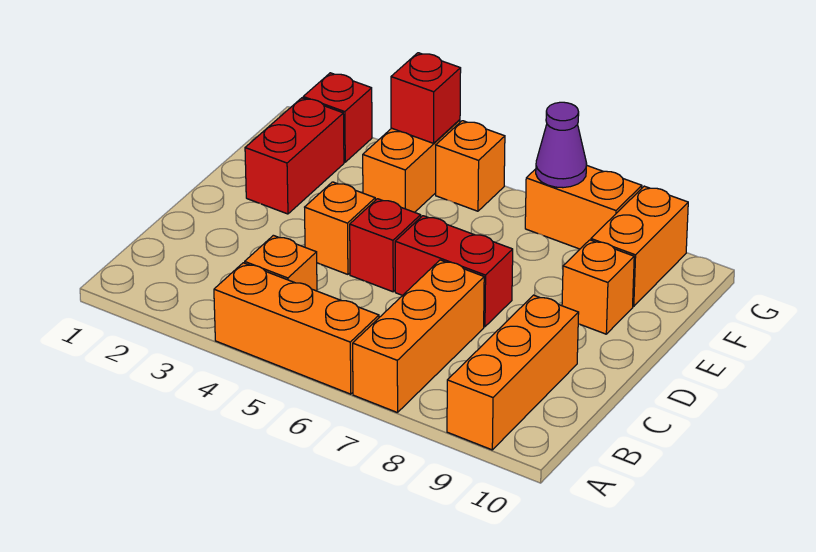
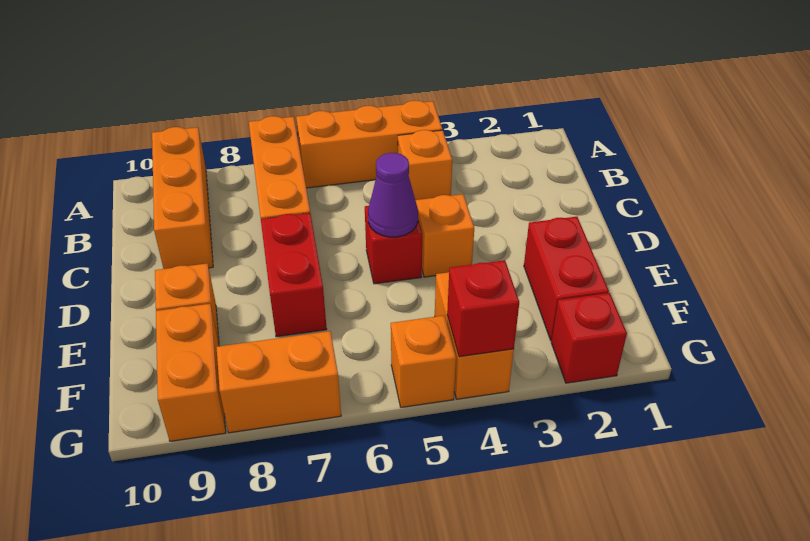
red 1x2 brick [395,216,513,327] -> red 1x2 brick turned to [261,213,327,337]
purple 1x1 cone [536,102,587,188] -> purple 1x1 cone moved to [368,153,418,237]

